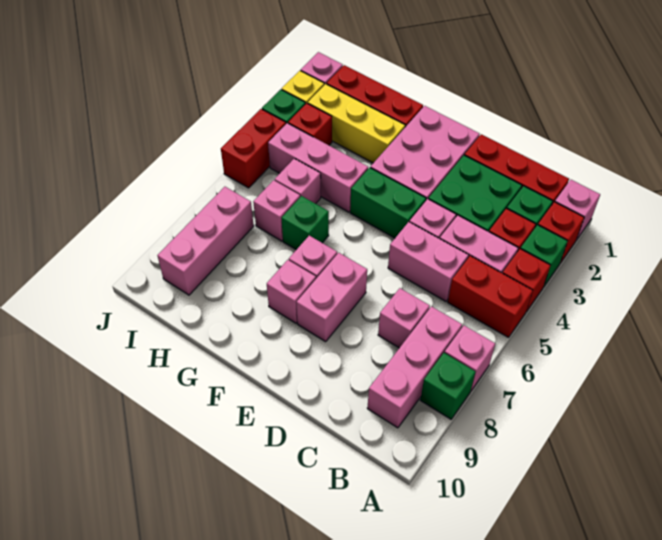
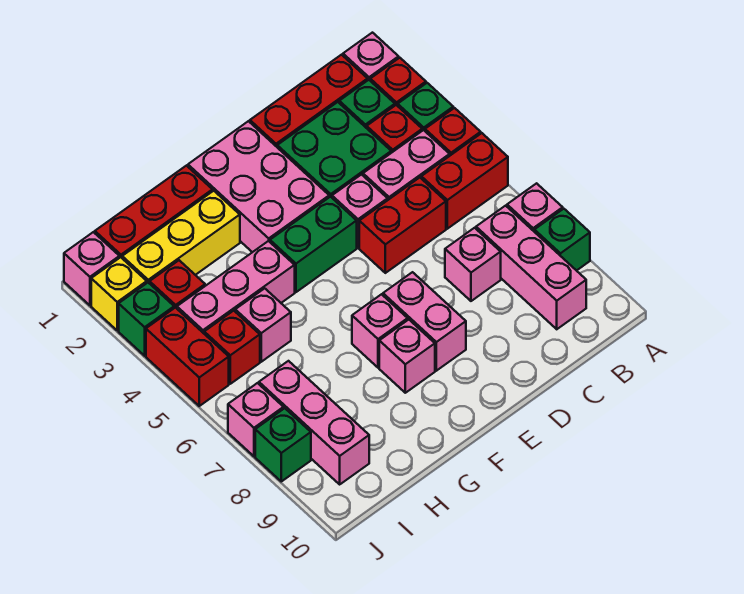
pink 1x2 brick [388,222,468,301] -> red 1x2 brick [359,178,446,273]
green 1x1 brick [282,196,329,250] -> green 1x1 brick moved to [255,408,311,481]
pink 1x1 brick [253,180,300,241] -> pink 1x1 brick moved to [228,383,284,456]
none -> red 1x1 brick [204,311,260,384]

